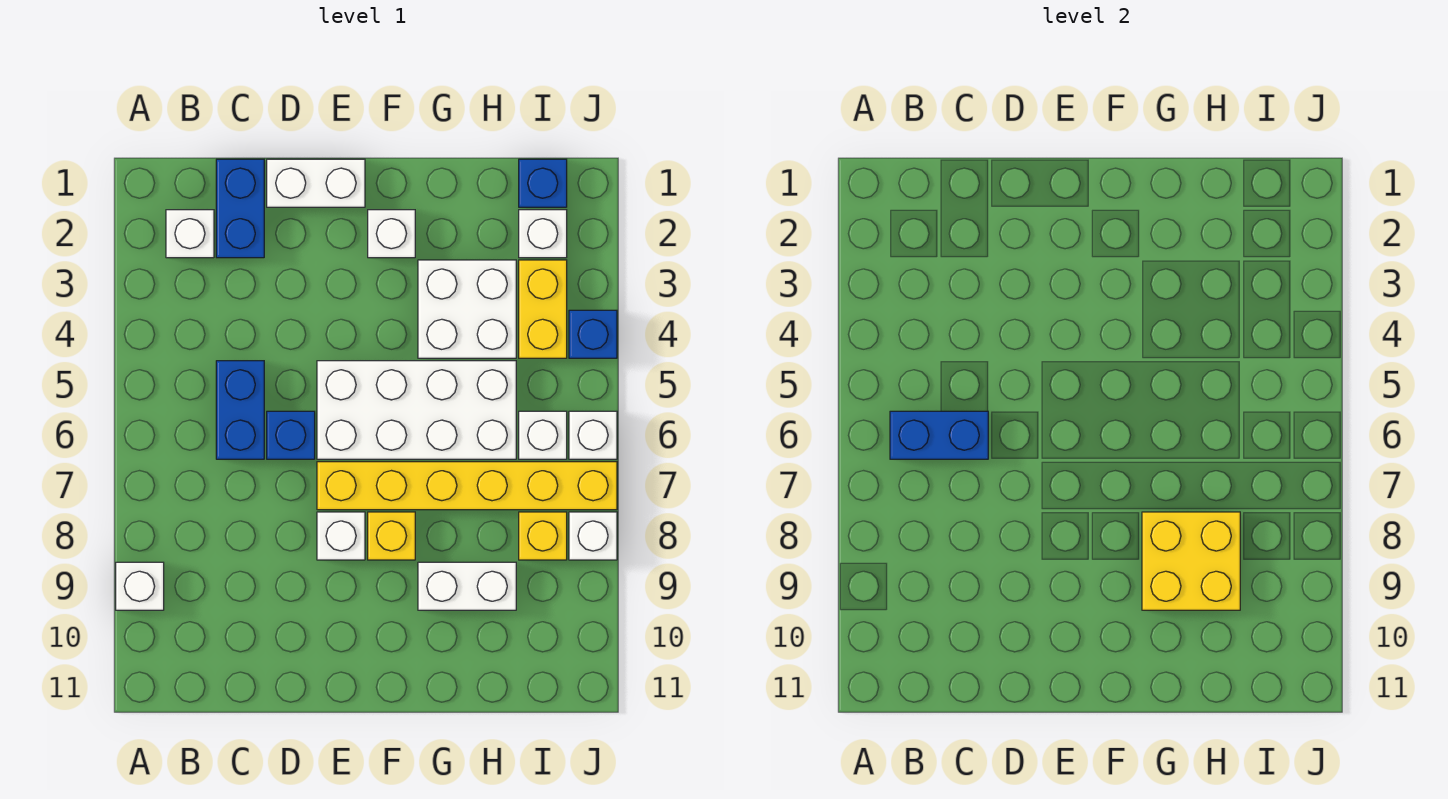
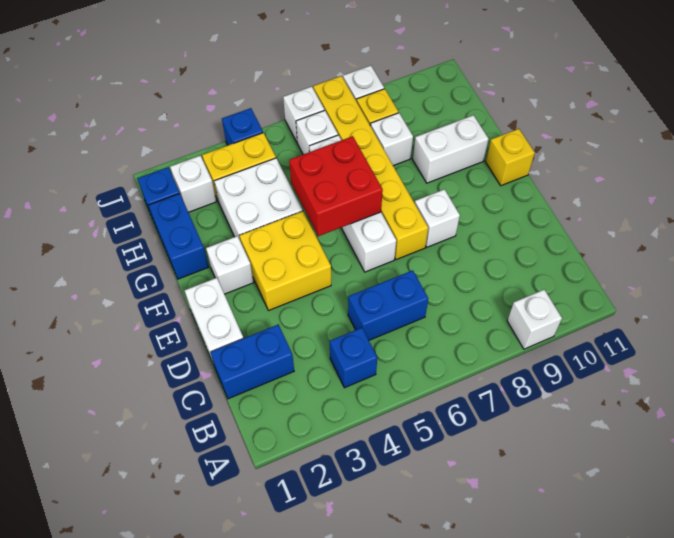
white 1x1 brick [166,210,214,258] -> white 1x1 brick moved to [370,113,413,166]
blue 1x2 brick [890,411,988,459] -> blue 1x2 brick moved to [149,194,209,279]
blue 1x1 brick [267,411,315,459] -> blue 1x1 brick moved to [330,328,377,388]
white 2x4 brick [317,361,516,459] -> white 1x4 brick [309,135,396,272]
none -> red 2x2 brick [289,136,383,236]
yellow 1x1 brick [368,512,415,560] -> yellow 1x1 brick moved to [486,129,535,186]
yellow 2x2 brick [1142,512,1240,610] -> yellow 2x2 brick moved to [239,211,331,311]
white 1x2 brick [418,562,516,610] -> white 1x2 brick turned to [413,115,489,183]

